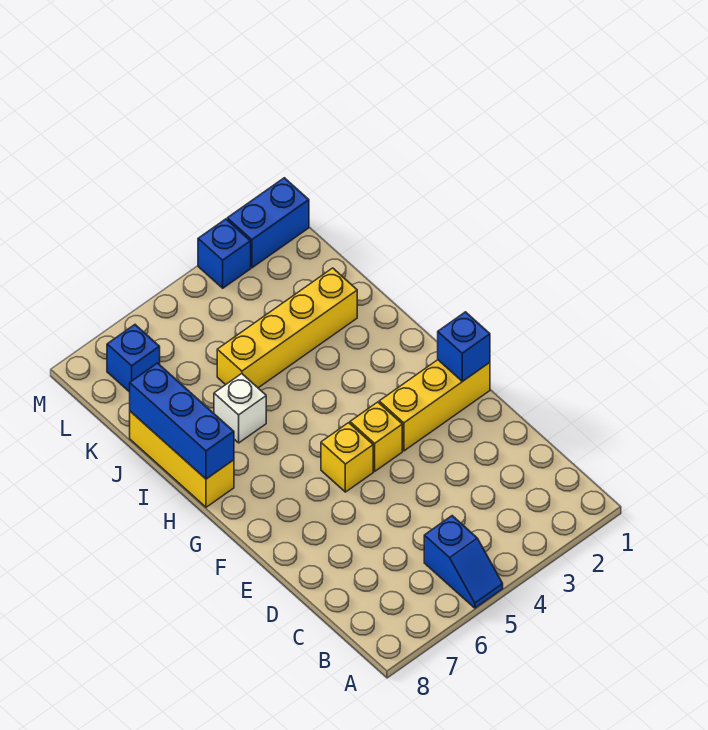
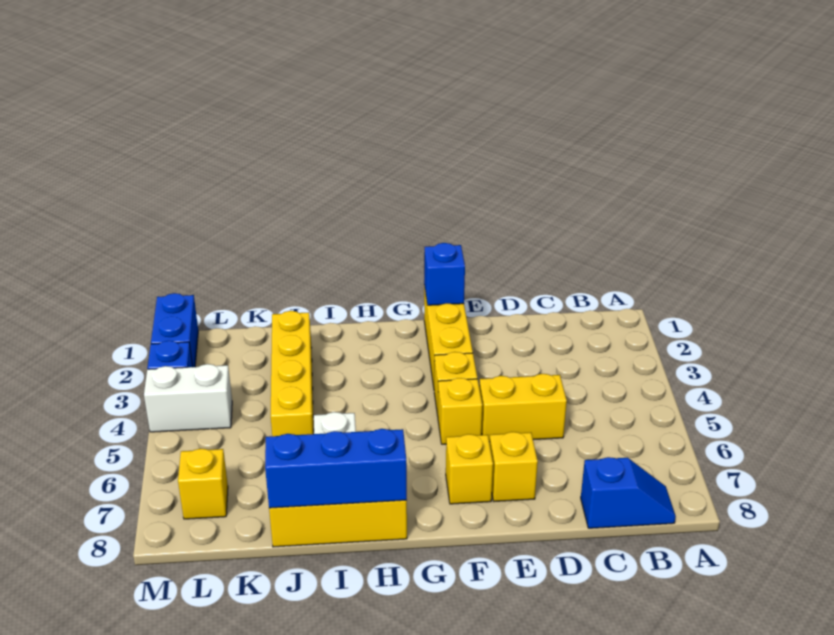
blue 1x2 slope [424,516,503,608] -> blue 1x2 slope moved to [581,457,676,528]
none -> yellow 1x2 brick [479,374,567,442]
none -> yellow 1x1 brick [490,432,538,501]
none -> yellow 1x1 brick [446,434,493,504]
none -> white 1x2 brick [144,364,232,432]
blue 1x1 brick [107,325,160,392] -> yellow 1x1 brick [178,449,228,519]

